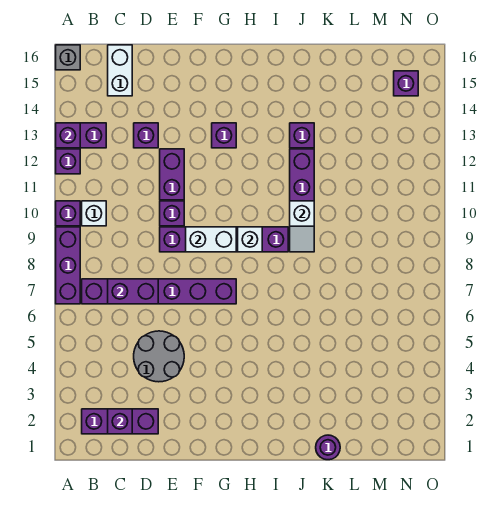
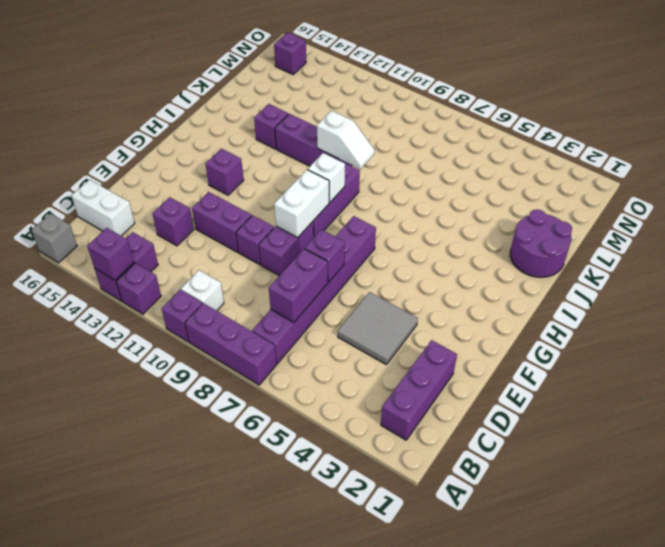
purple 1x1 brick [108,409,132,434] -> purple 1x1 brick moved to [305,230,345,282]
grey 2x2 round brick [134,331,184,382] -> grey 2x2 tile [338,292,418,364]
purple 1x1 round brick [316,435,340,460] -> purple 2x2 round brick [510,209,572,277]

